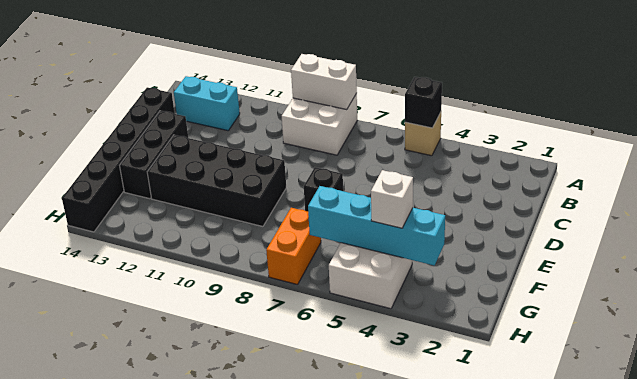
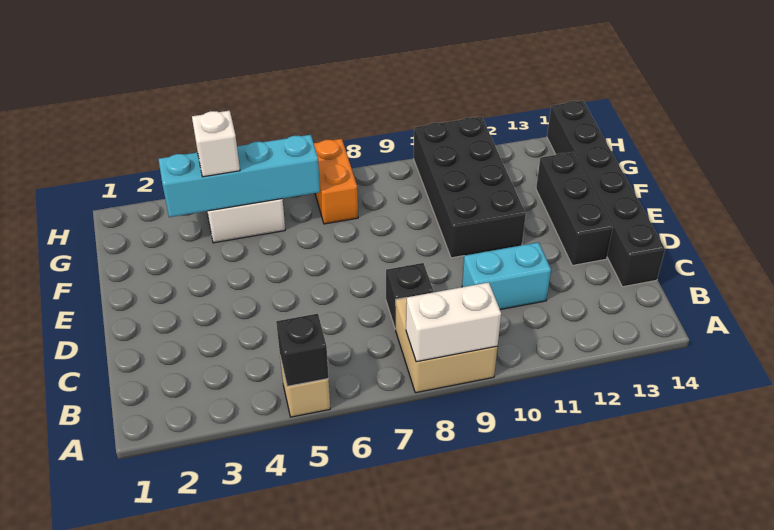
white 2x2 brick [282,94,357,155] -> tan 2x2 brick [396,298,497,393]
cyan 1x2 brick [174,76,240,131] -> cyan 1x2 brick moved to [462,242,551,310]
black 1x1 brick [304,167,343,212] -> black 1x1 brick moved to [386,263,434,329]
black 2x4 brick [147,135,286,226] -> black 2x4 brick turned to [414,117,526,258]

